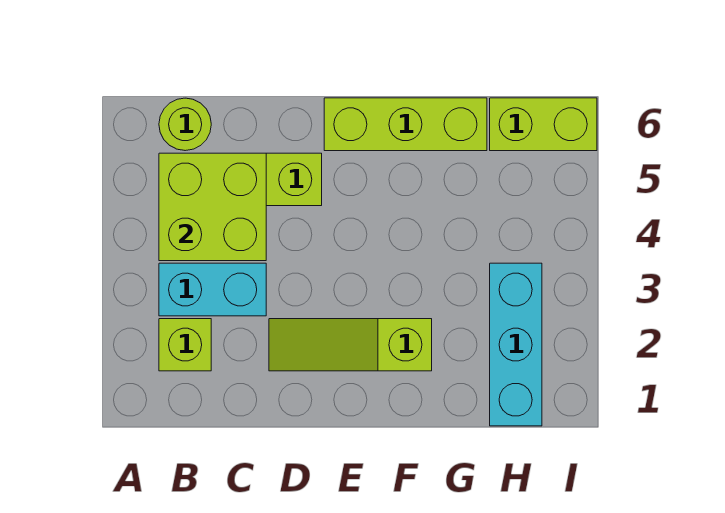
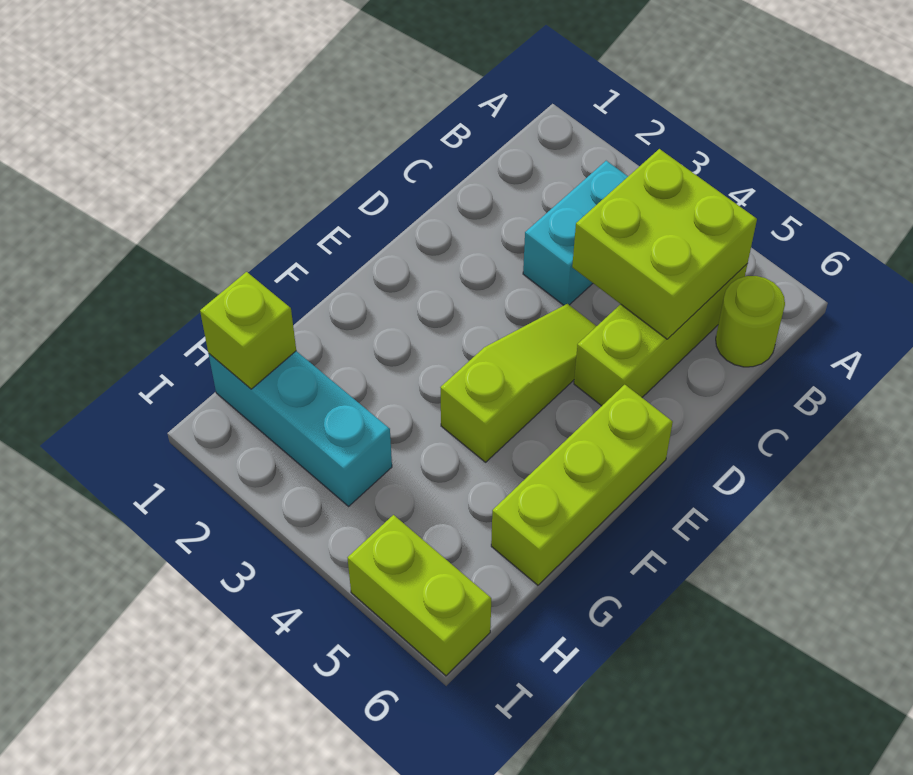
lime 1x1 brick [159,319,211,371] -> lime 1x1 brick moved to [200,272,296,389]
lime 1x3 slope [269,319,432,371] -> lime 1x3 slope moved to [440,304,596,462]
lime 1x2 brick [490,98,597,151] -> lime 1x2 brick turned to [348,515,491,676]

